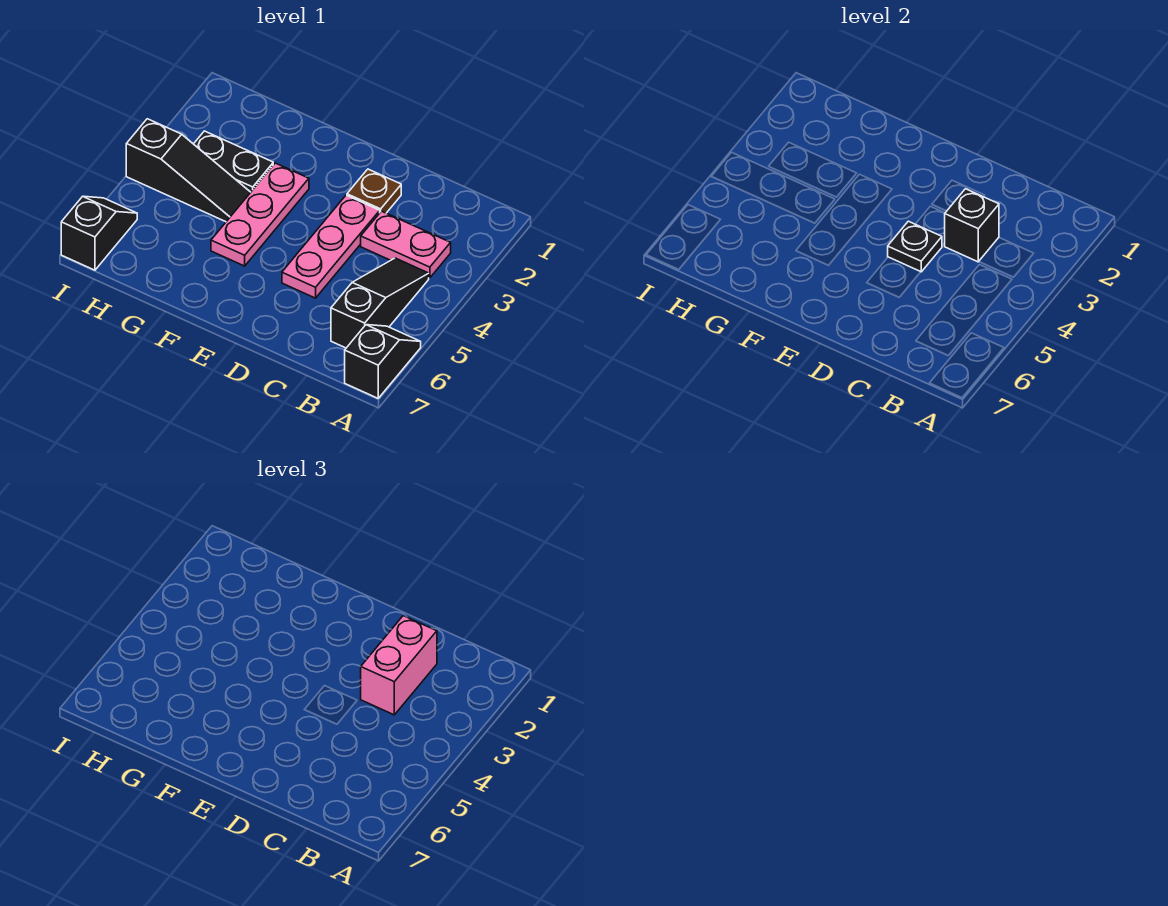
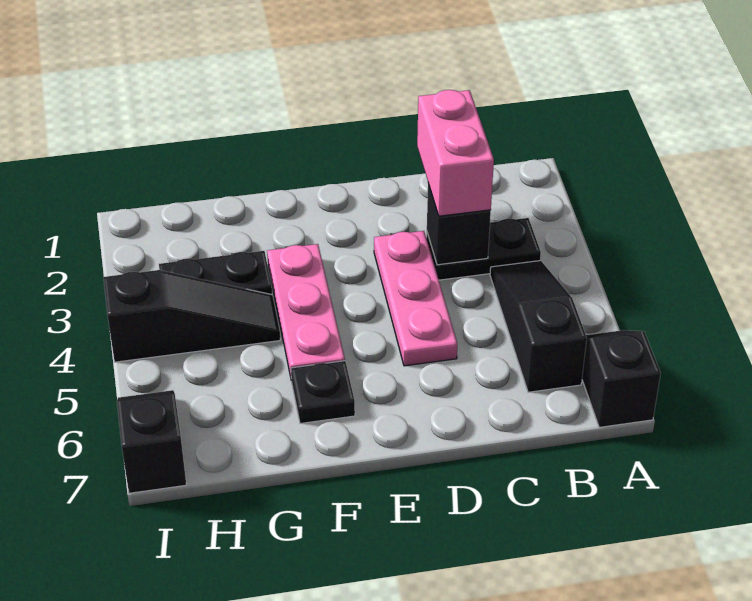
pink 1x2 plate [361,211,451,278] -> black 1x2 plate [426,218,541,280]
brown 1x1 plate [347,169,401,213] -> none
black 1x1 plate [888,221,942,272] -> black 1x1 plate moved to [291,361,355,424]

